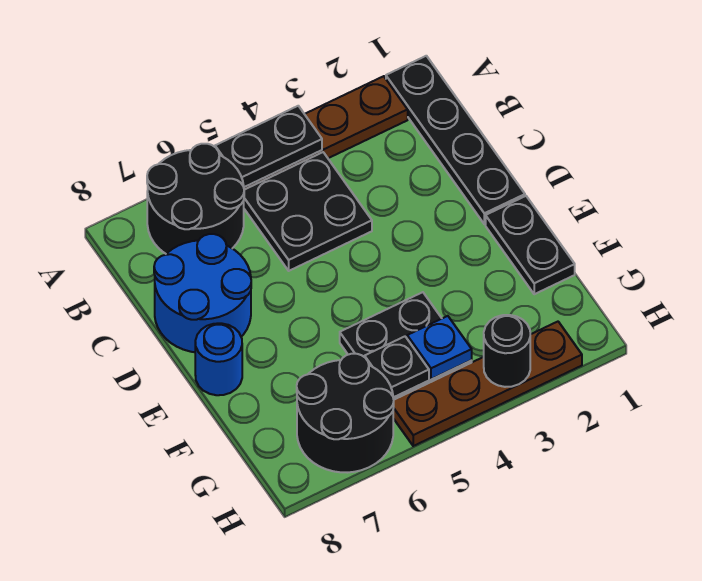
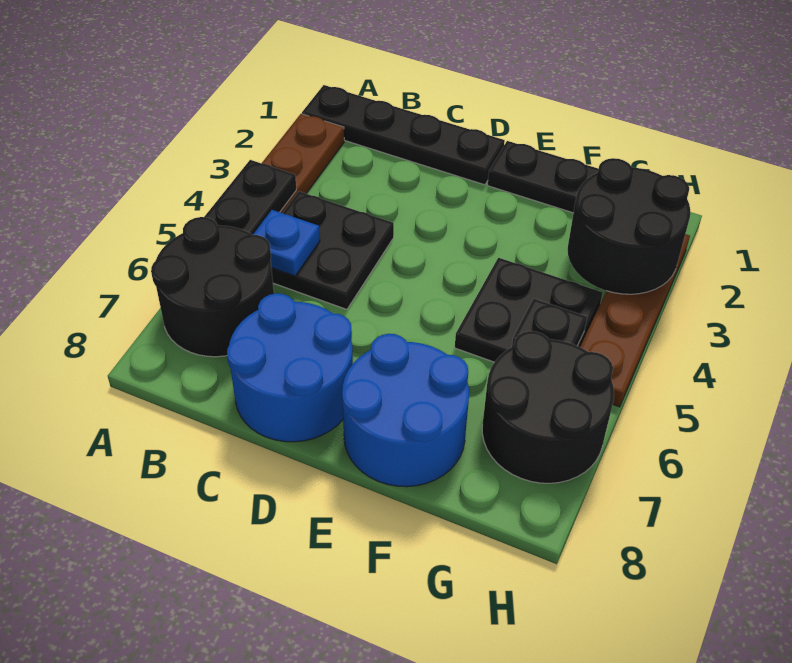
blue 1x1 round brick [195,323,242,395] -> blue 2x2 round brick [342,334,469,487]
blue 1x1 plate [407,316,472,379] -> blue 1x1 plate moved to [253,210,320,276]
black 1x1 round brick [484,315,530,387] -> black 2x2 round brick [568,158,690,294]

